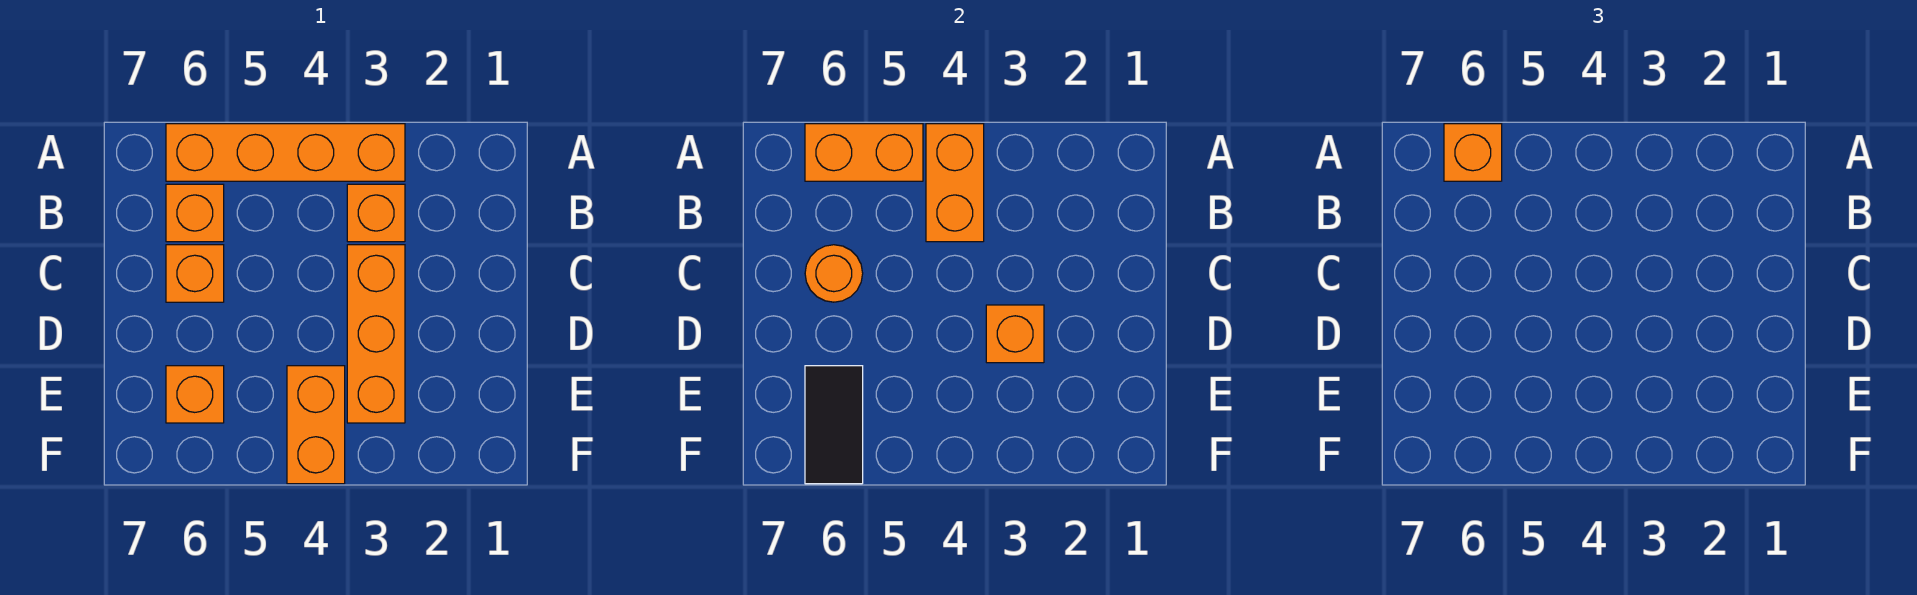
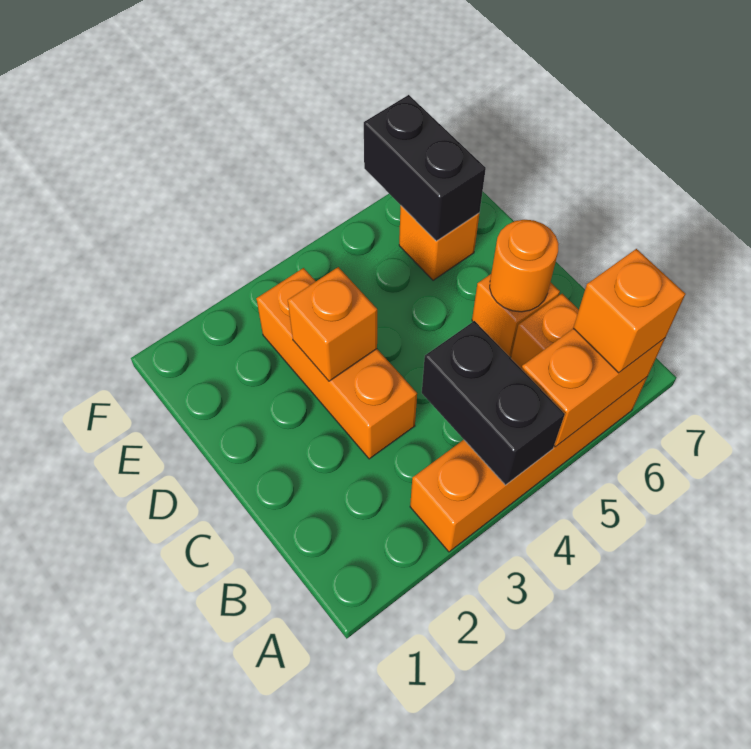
orange 1x2 brick [926,124,984,242] -> black 1x2 brick [422,321,565,485]
orange 1x1 brick [347,184,405,242] -> none
orange 1x2 brick [287,366,345,484] -> none
black 1x2 tile [805,366,863,484] -> black 1x2 brick [364,95,486,241]

